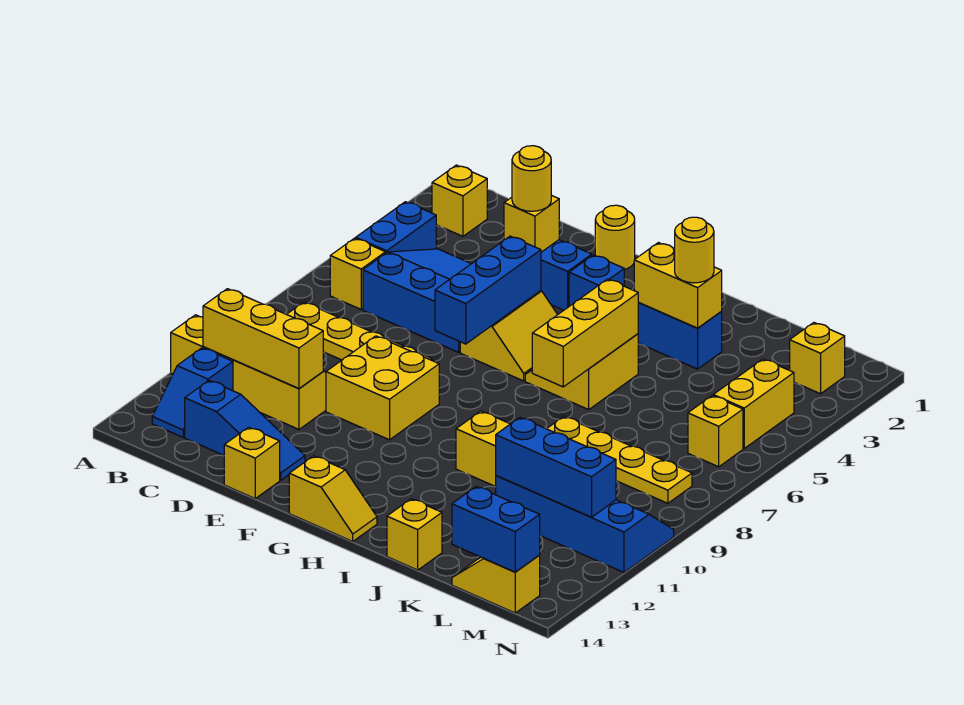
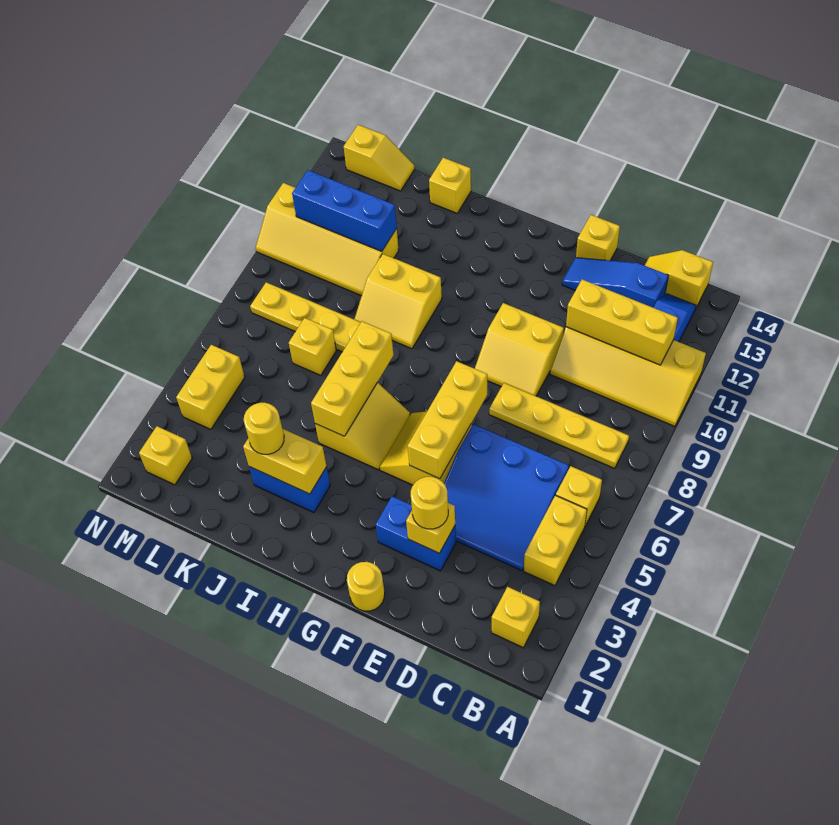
blue 1x2 brick [356,202,436,253] -> yellow 1x2 brick [524,495,587,586]
yellow 2x2 brick [326,336,439,440] -> yellow 2x2 slope [475,303,564,396]
blue 1x3 brick [435,236,541,344] -> yellow 1x3 brick [408,361,487,479]
blue 1x1 brick [569,255,624,306] -> none
yellow 1x2 slope [289,456,377,541] -> yellow 1x2 slope moved to [645,250,713,307]
blue 2x4 slope [496,476,674,572] -> yellow 2x4 slope [256,183,399,296]
blue 1x2 brick [452,487,540,572] -> none
yellow 1x1 brick [688,396,743,467] -> yellow 1x1 brick moved to [289,318,336,375]

